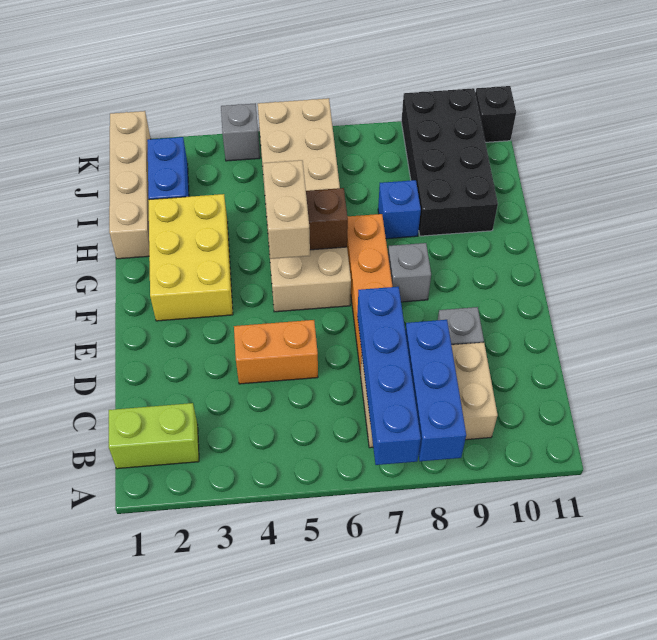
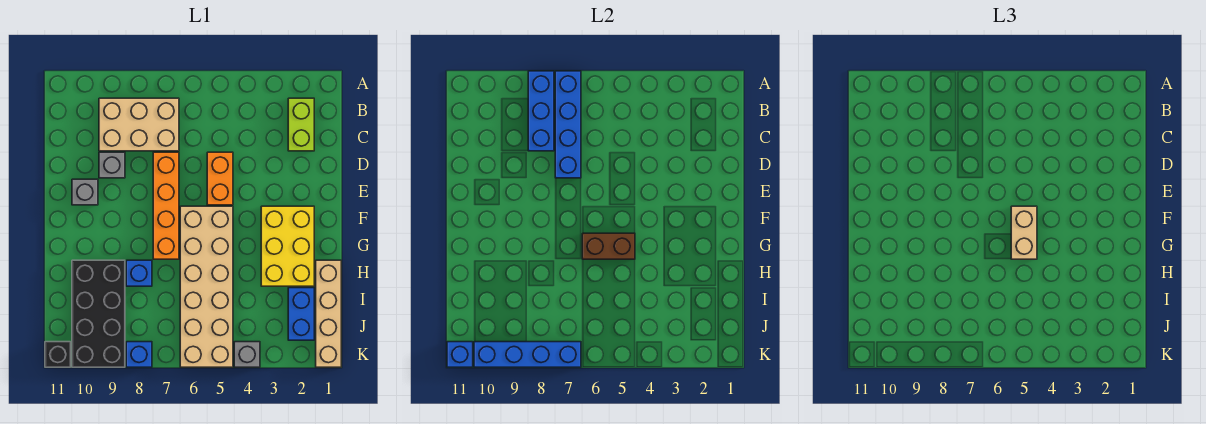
lime 1x2 brick [108,403,199,469] -> lime 1x2 brick turned to [288,98,314,151]
orange 1x2 brick [234,320,318,384] -> orange 1x2 brick turned to [207,152,233,205]
grey 1x1 brick [388,243,431,302] -> grey 1x1 brick moved to [72,179,98,205]
none -> blue 1x4 brick [474,342,581,367]
none -> blue 1x1 brick [126,342,152,367]
none -> blue 1x1 brick [447,342,473,367]

